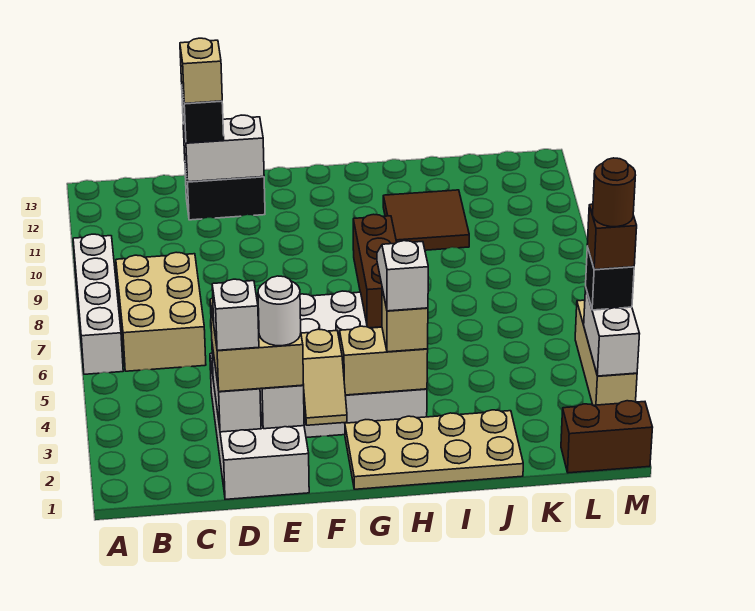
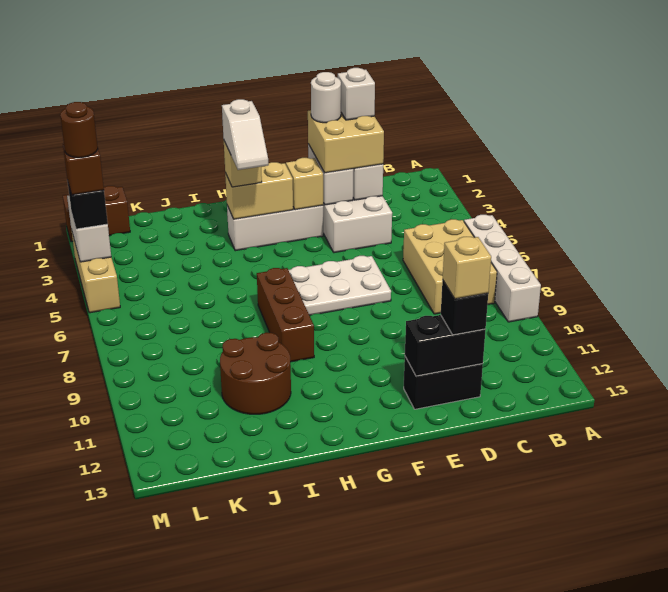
white 1x2 brick [183,115,264,182] -> black 1x2 brick [405,315,486,376]
tan 2x4 plate [345,410,523,489] -> none
brown 2x2 tile [383,190,469,250] -> brown 2x2 round brick [220,333,291,414]

